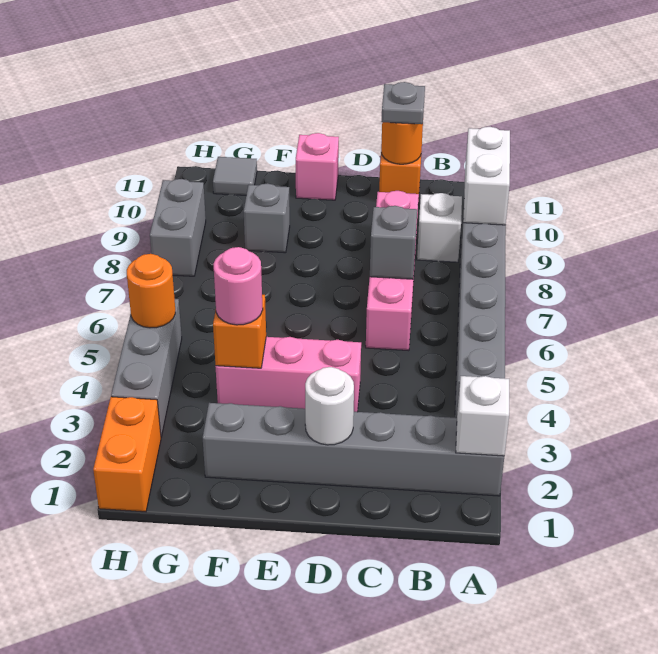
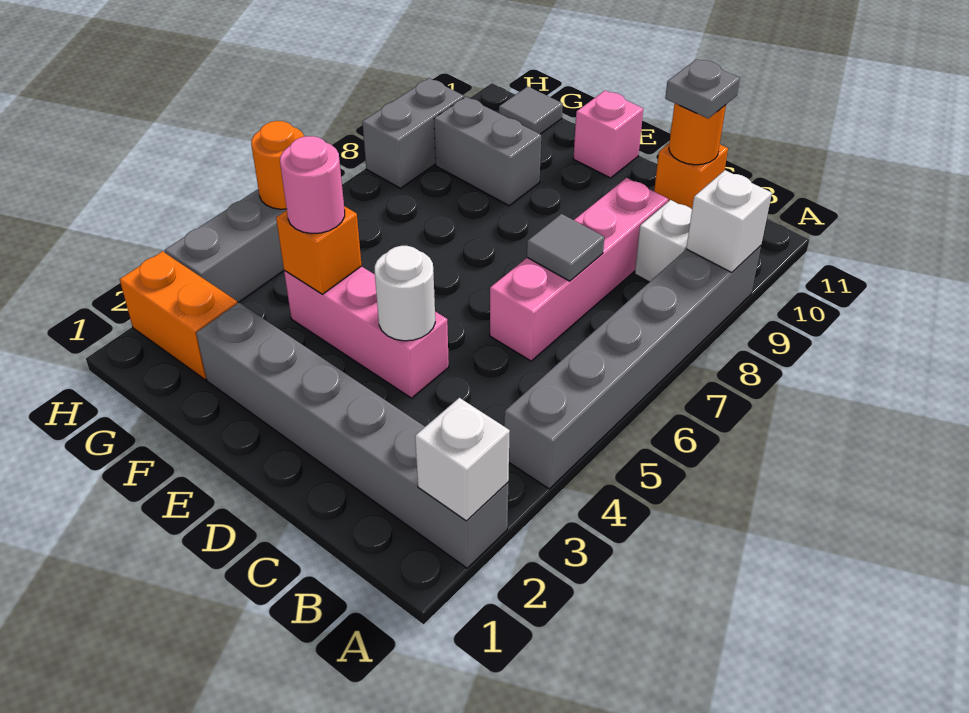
white 1x2 brick [463,127,510,225] -> white 1x1 brick [686,170,772,273]
grey 1x1 brick [370,206,417,279] -> grey 1x1 tile [527,214,604,281]
white 1x1 round brick [305,367,354,445] -> white 1x1 round brick moved to [375,246,435,341]
grey 1x1 brick [244,184,290,253] -> grey 1x2 brick [434,97,541,206]
orange 1x2 brick [93,397,161,512] -> orange 1x2 brick turned to [120,251,237,379]

